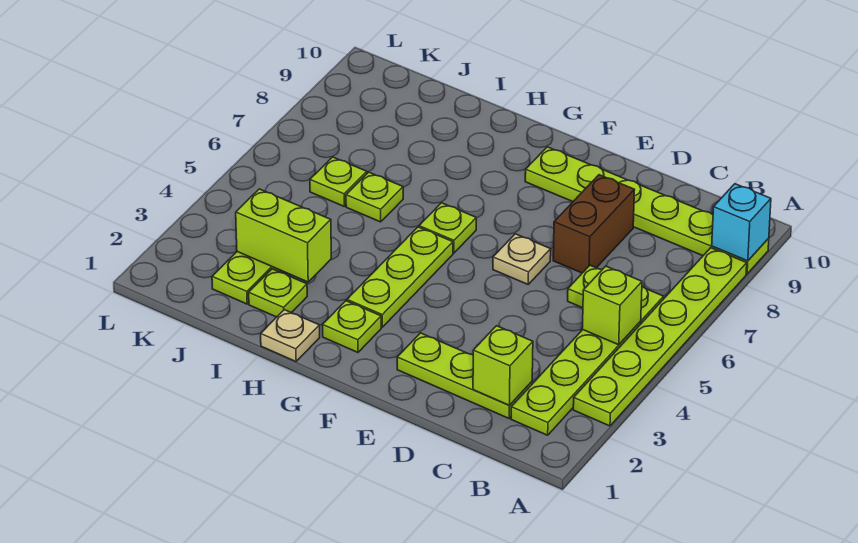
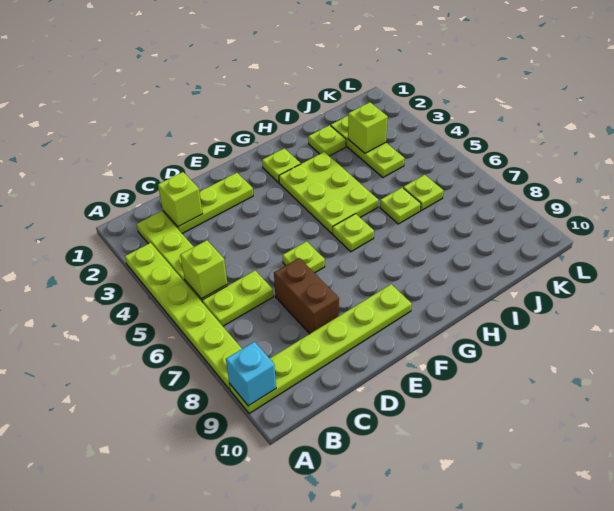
tan 1x1 plate [493,234,551,284] -> lime 1x1 plate [283,241,325,273]
lime 1x3 plate [347,227,453,327] -> lime 2x3 plate [279,152,378,233]
tan 1x1 plate [261,310,320,362] -> none
lime 1x2 brick [236,189,331,282] -> lime 1x1 brick [348,102,388,153]

